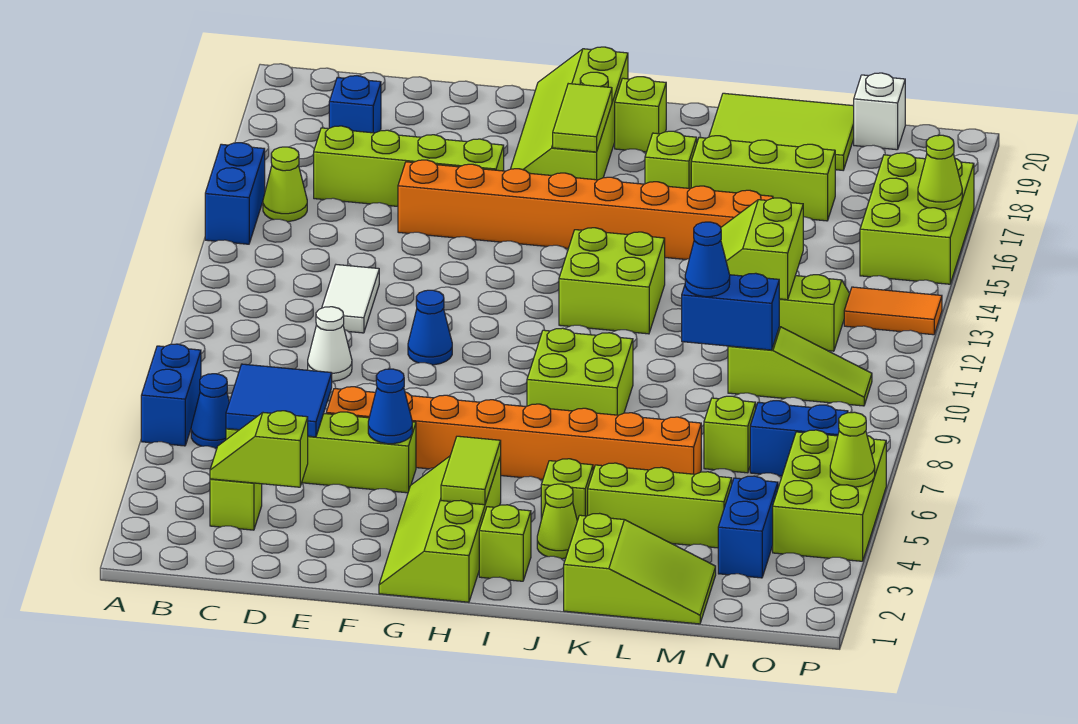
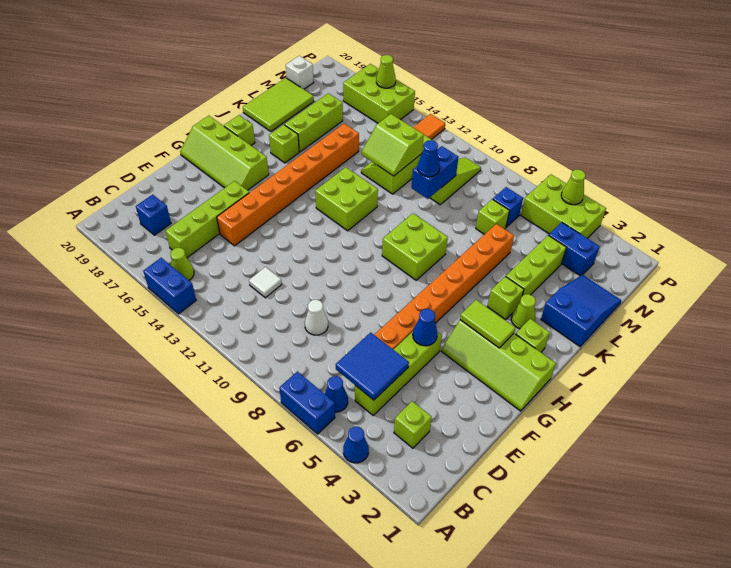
lime 1x2 slope [210,411,308,487] -> none
white 1x2 tile [322,265,379,333] -> white 1x1 tile [249,267,282,298]
blue 1x1 cone [408,290,452,365] -> blue 1x1 cone moved to [343,427,369,463]
lime 1x2 tile [553,84,612,152] -> none
lime 2x3 slope [564,513,716,624] -> blue 2x3 slope [541,275,621,346]
blue 1x2 brick [750,401,848,476] -> blue 1x1 brick [493,187,523,227]

